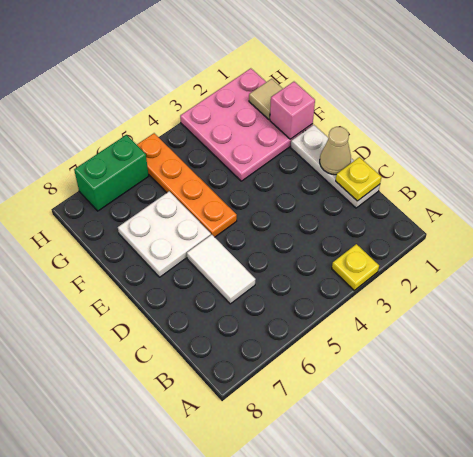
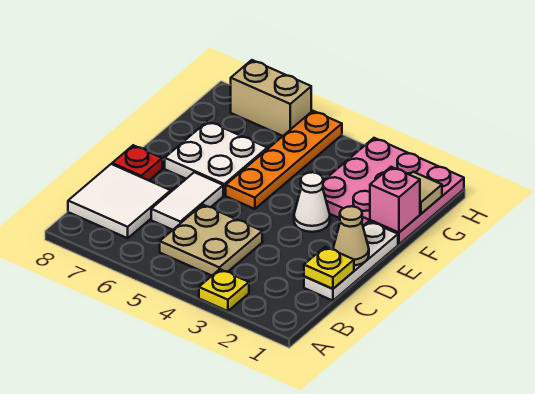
none -> tan 2x2 plate [160,205,262,276]
none -> white 2x2 tile [68,164,171,238]
none -> red 1x1 plate [112,145,162,180]
none -> white 1x1 cone [294,172,330,232]
green 1x2 brick [74,135,149,211] -> tan 1x2 brick [231,60,311,136]

